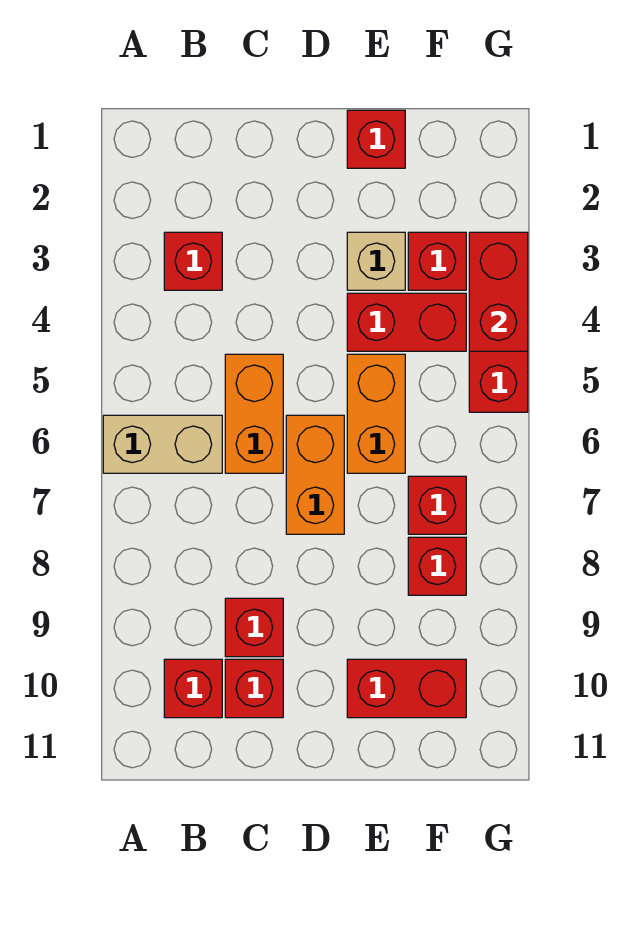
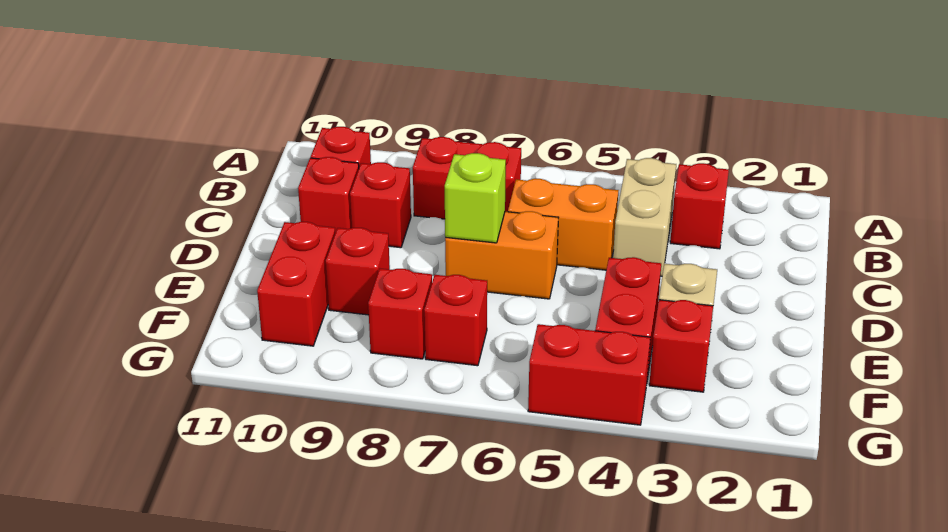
tan 1x2 brick [103,415,222,473] -> tan 1x2 brick moved to [613,158,676,276]
none -> lime 1x1 brick [445,153,506,243]
red 1x1 brick [347,110,405,168] -> red 1x1 brick moved to [326,228,390,315]
orange 1x2 brick [347,354,405,473] -> none
red 1x2 brick [469,232,528,351] -> red 1x2 brick moved to [413,137,521,219]

